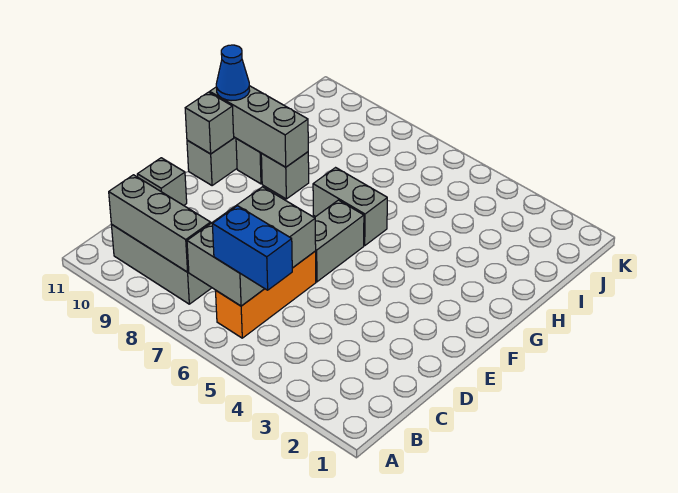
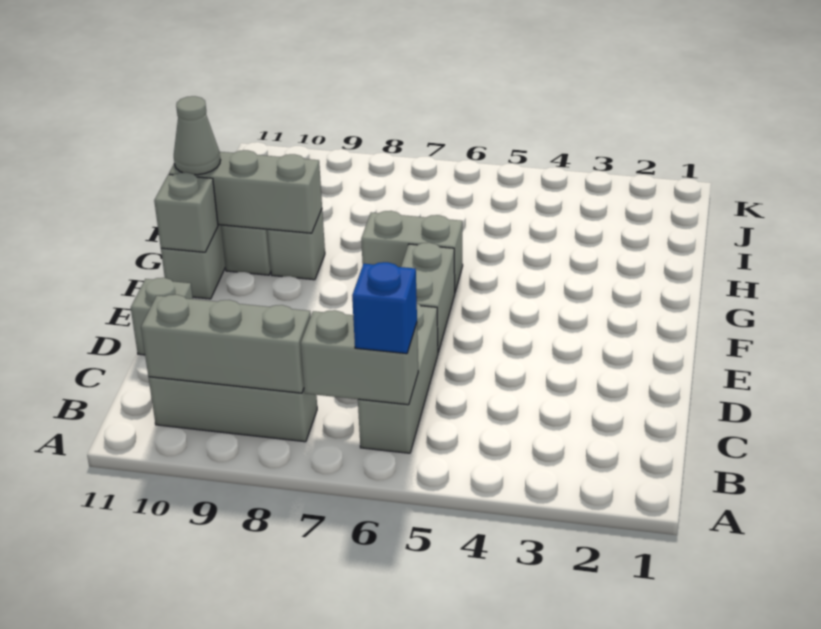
blue 1x2 brick [212,206,292,290] -> blue 1x1 brick [352,262,417,354]
orange 1x3 brick [216,251,316,338] -> grey 1x3 brick [358,304,438,453]
grey 2x3 brick [187,187,316,306] -> grey 1x2 brick [301,310,418,405]
blue 1x1 cone [216,45,250,101] -> grey 1x1 cone [174,96,220,175]

